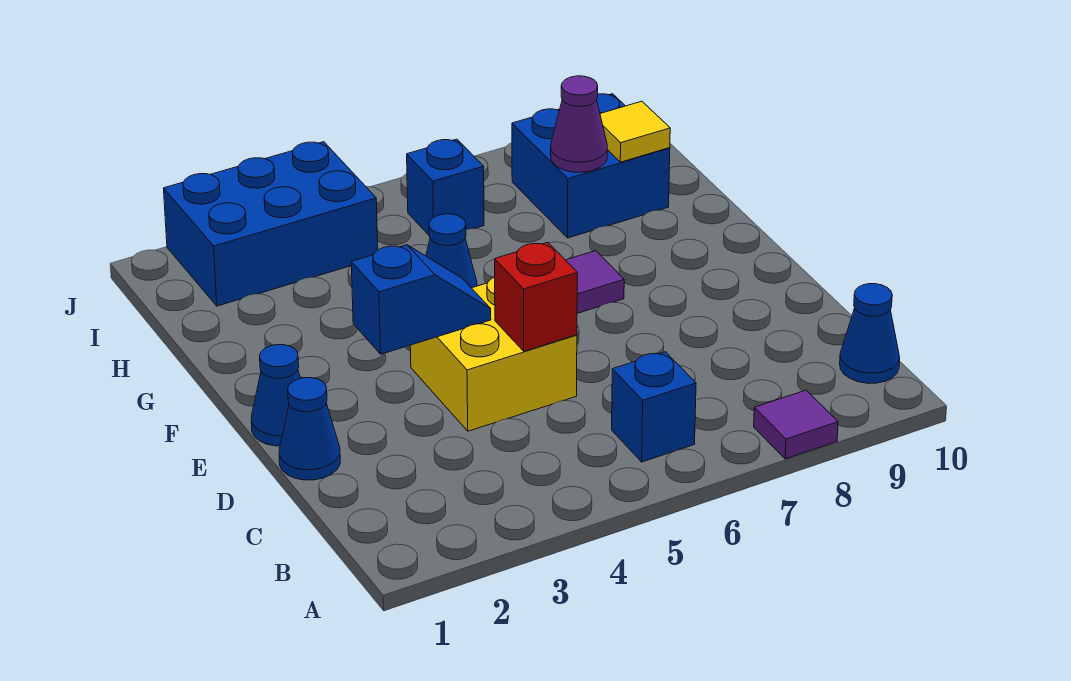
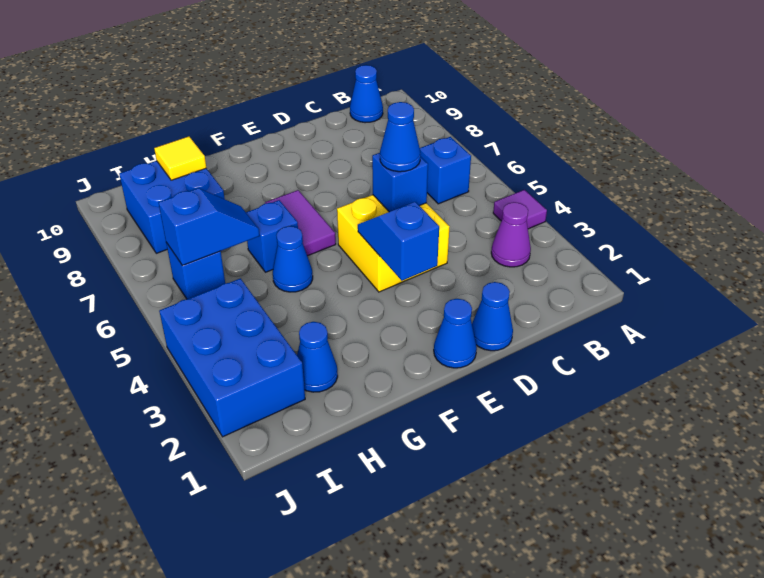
purple 1x1 tile [754,390,838,459] -> purple 1x1 tile moved to [493,190,547,229]
red 1x1 brick [495,242,577,351] -> blue 1x1 brick [372,153,428,212]
none -> blue 1x1 cone [380,102,421,172]
none -> blue 1x1 brick [246,200,298,272]
none -> blue 1x1 cone [297,322,338,392]
none -> blue 1x2 slope [159,188,260,266]
purple 1x1 cone [551,76,607,172] -> purple 1x1 cone moved to [491,202,531,267]

